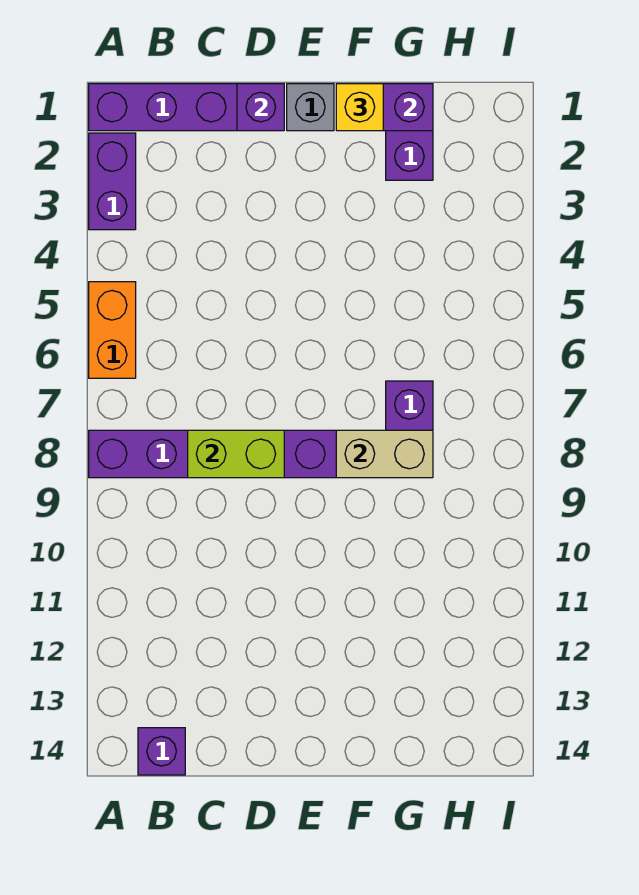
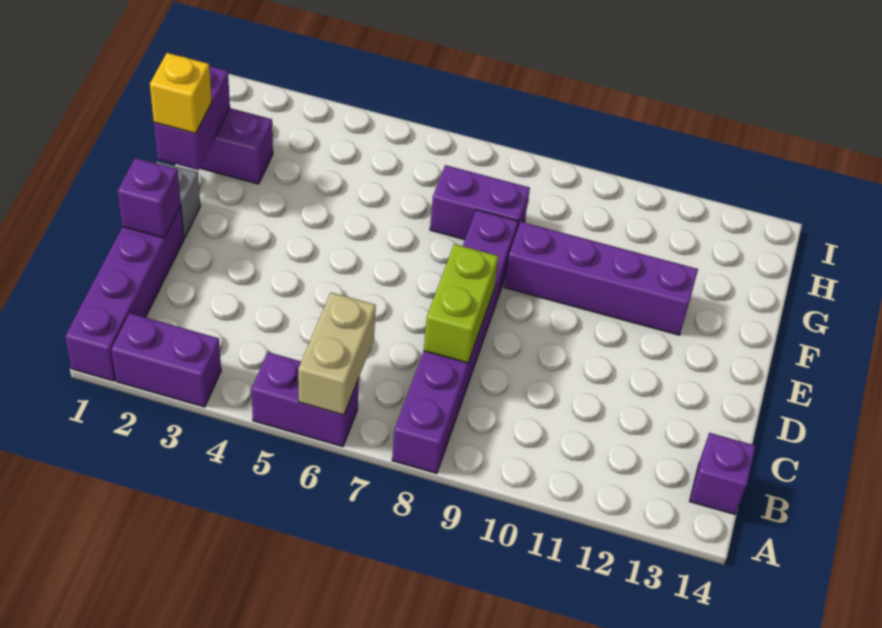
orange 1x2 brick [89,282,136,378] -> purple 1x2 brick [251,352,359,447]
tan 1x2 brick [336,430,433,478] -> tan 1x2 brick moved to [298,293,376,415]
none -> purple 1x4 brick [504,222,698,335]

